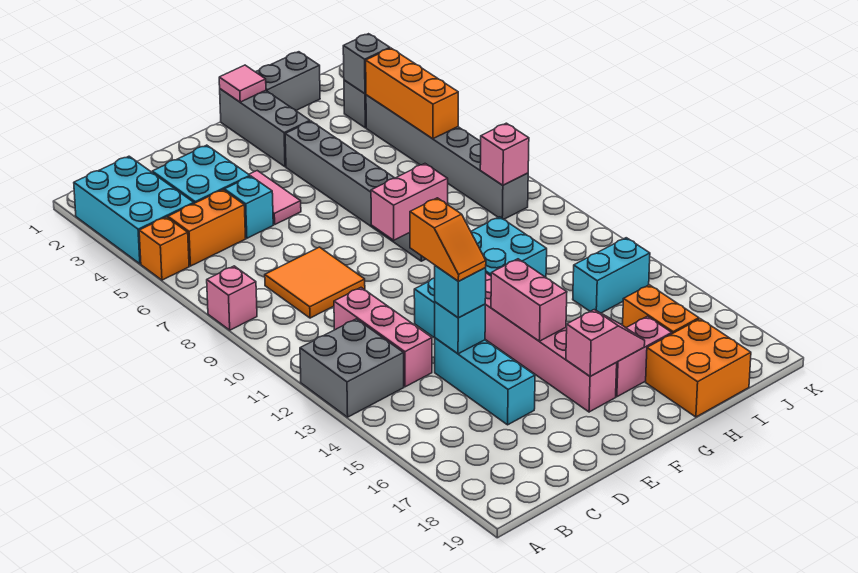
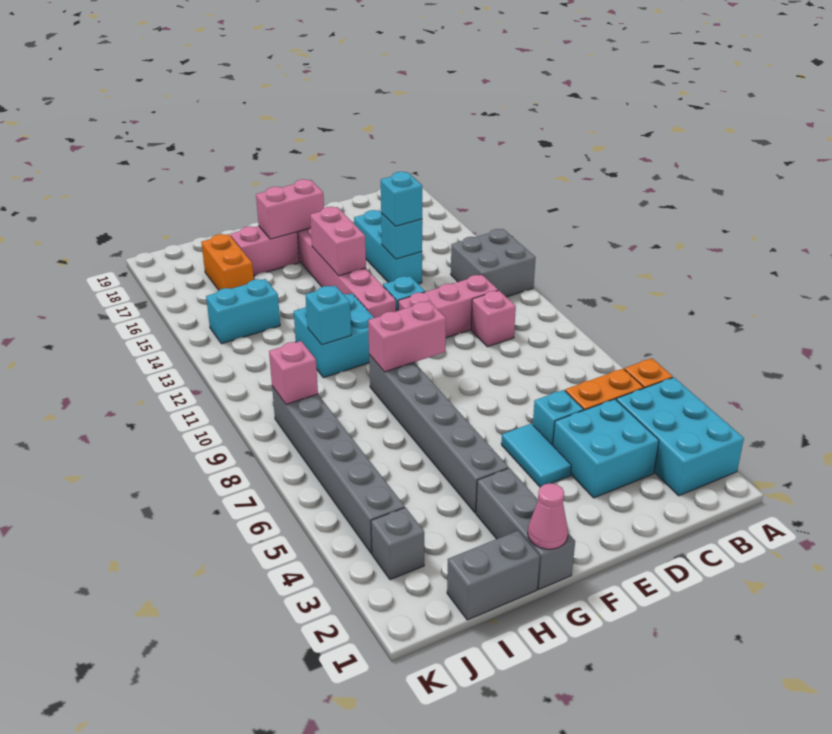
pink 1x1 brick [207,266,257,330] -> pink 1x1 brick moved to [471,290,516,347]
orange 2x2 tile [265,247,365,318] -> none
pink 1x3 brick [334,288,432,387] -> pink 1x3 brick turned to [398,275,498,338]
orange 1x2 slope [410,198,486,281] -> none
pink 1x2 tile [249,171,301,224] -> cyan 1x2 tile [501,423,571,487]
pink 1x2 slope [566,310,645,376] -> pink 1x2 brick [256,179,324,239]
pink 1x1 tile [219,65,266,102] -> pink 1x1 cone [528,483,568,549]
none -> cyan 1x1 brick [305,285,351,345]
orange 2x2 brick [646,319,751,417] -> none
grey 1x1 brick [343,34,390,94] -> none
orange 1x3 brick [366,48,458,139] -> none

